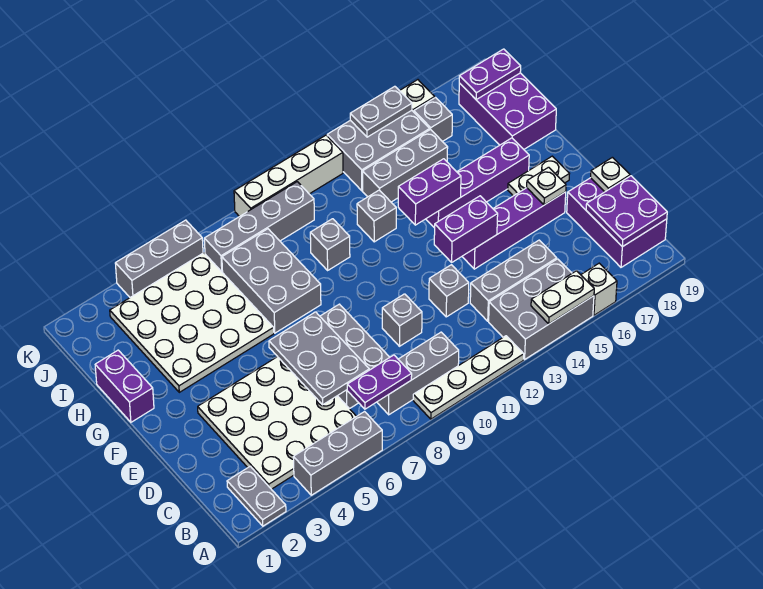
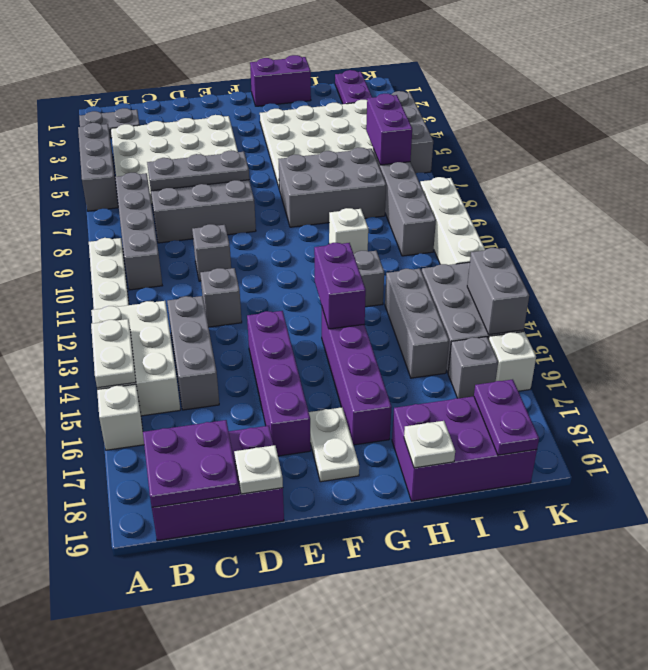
grey 2x3 brick [489,259,594,359] -> white 2x3 brick [91,301,180,416]
purple 1x2 plate [347,355,412,409] -> purple 1x2 plate moved to [335,70,372,104]
grey 1x3 brick [377,332,459,415] -> grey 1x4 brick [115,173,162,290]
grey 2x3 plate [269,312,369,405] -> grey 1x3 plate [147,151,249,191]
purple 1x2 brick [434,196,498,262] -> purple 1x2 brick moved to [366,94,412,165]
white 1x1 plate [527,167,566,205] -> white 1x1 plate moved to [404,421,455,468]
grey 1x1 brick [310,219,350,270] -> white 1x1 brick [329,208,368,253]
grey 1x2 plate [350,86,412,137] -> grey 1x2 brick [467,248,529,335]

